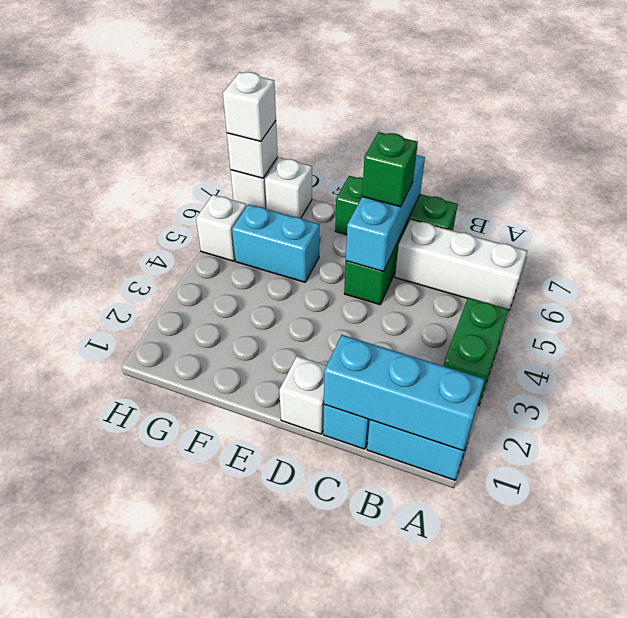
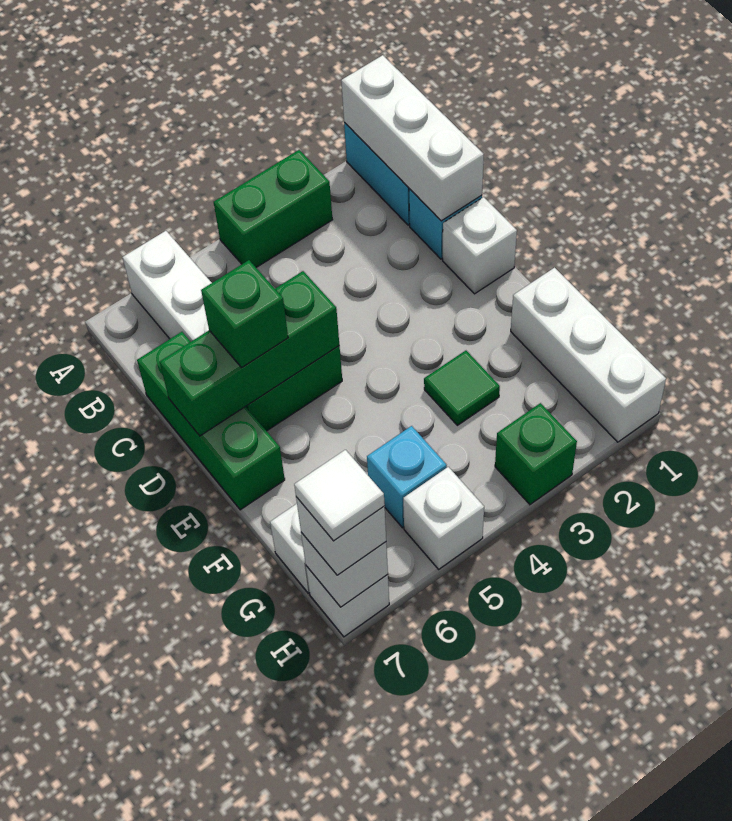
cyan 1x3 brick [324,335,485,451] -> white 1x3 brick [341,55,484,221]
cyan 1x3 brick [346,155,425,272] -> green 1x3 brick [160,271,339,436]
none -> white 1x3 brick [511,268,666,442]
none -> green 1x1 tile [424,351,500,425]
cyan 1x2 brick [232,204,319,282] -> cyan 1x1 brick [367,426,447,528]
none -> green 1x1 brick [495,403,577,504]
none -> white 1x1 tile [294,450,385,541]

